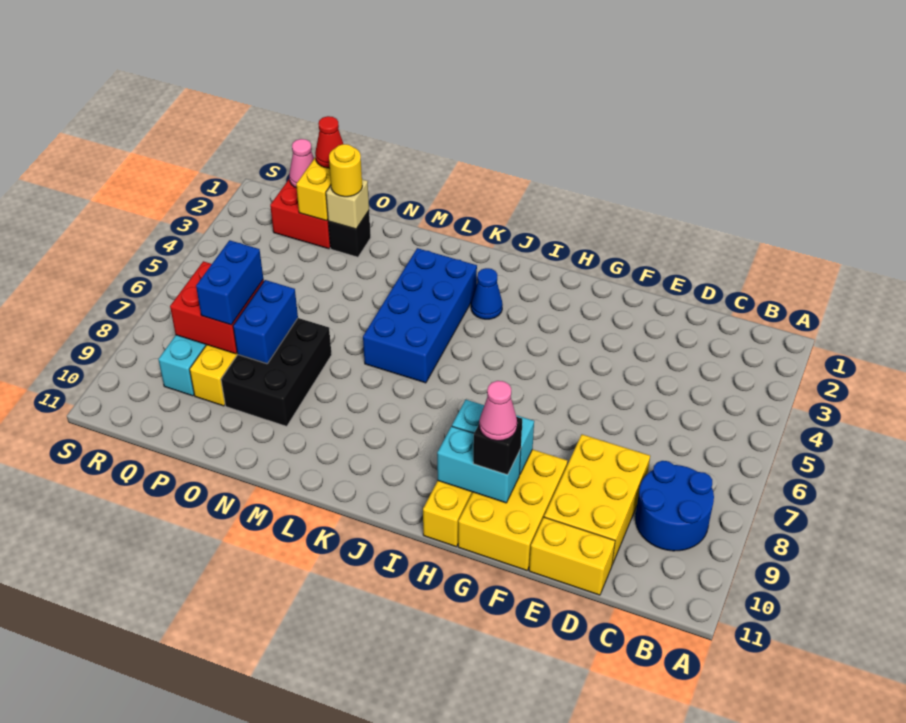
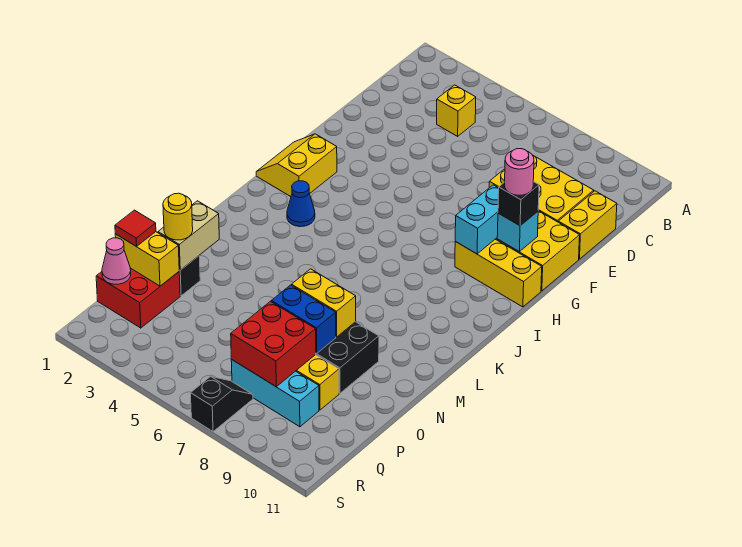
blue 2x2 round brick [635,461,714,551] -> none
none -> yellow 1x1 brick [437,85,476,136]
cyan 1x2 brick [437,426,521,503] -> cyan 1x1 brick [497,211,538,251]
pink 1x1 cone [479,381,517,441] -> pink 1x1 round brick [505,149,534,195]
none -> yellow 2x2 slope [256,134,337,197]
blue 2x4 brick [363,248,477,383] -> none
none -> yellow 1x2 brick [292,269,356,337]
tan 1x1 brick [326,179,369,229] -> tan 1x2 brick [158,201,219,270]
red 1x1 cone [315,116,343,168] -> red 1x1 tile [115,210,156,247]
blue 1x2 brick [196,240,263,325] -> none
none -> black 1x2 slope [190,376,253,432]

